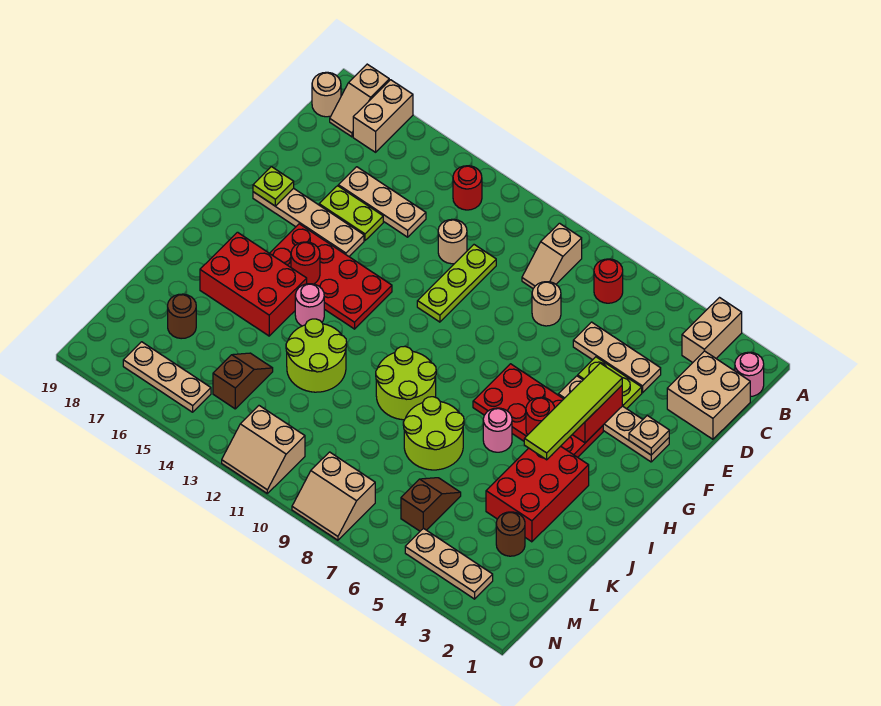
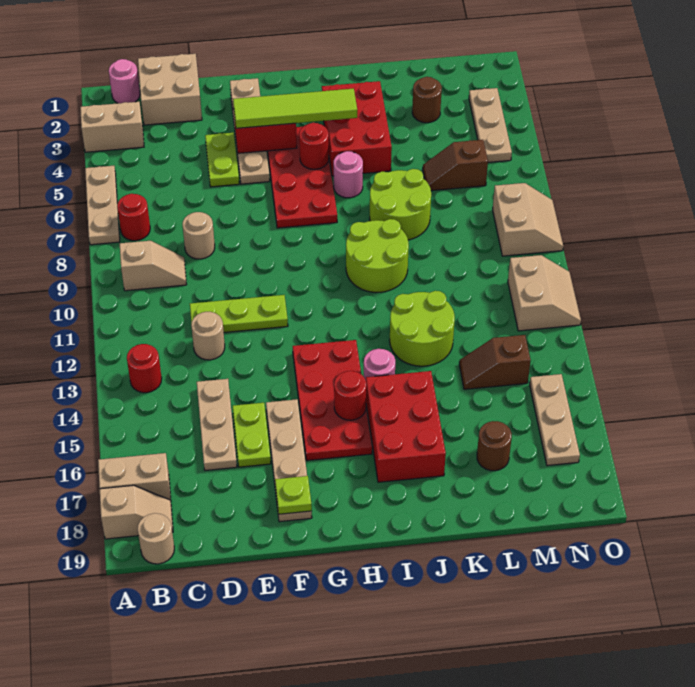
tan 1x3 plate [573,322,661,393] -> tan 1x3 plate moved to [85,166,120,245]
red 2x3 brick [486,446,589,542] -> red 2x3 brick turned to [322,81,392,176]

